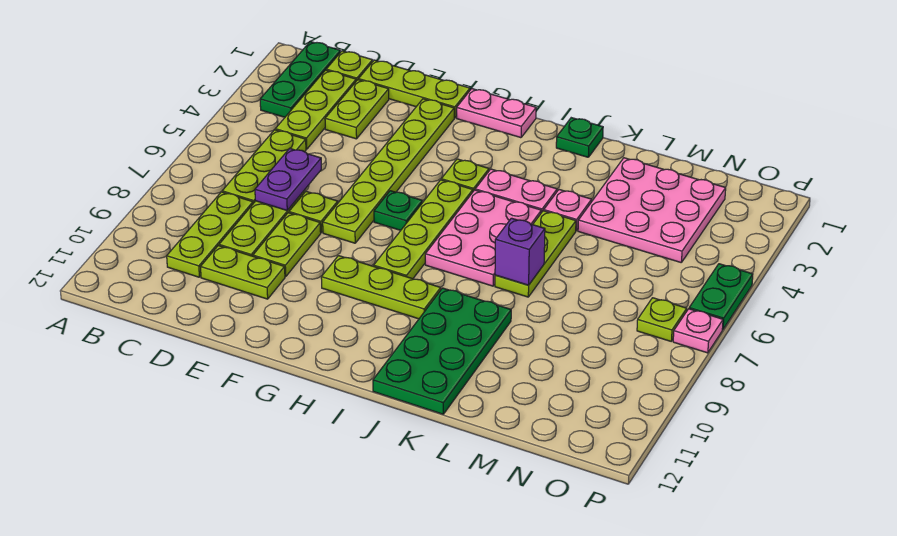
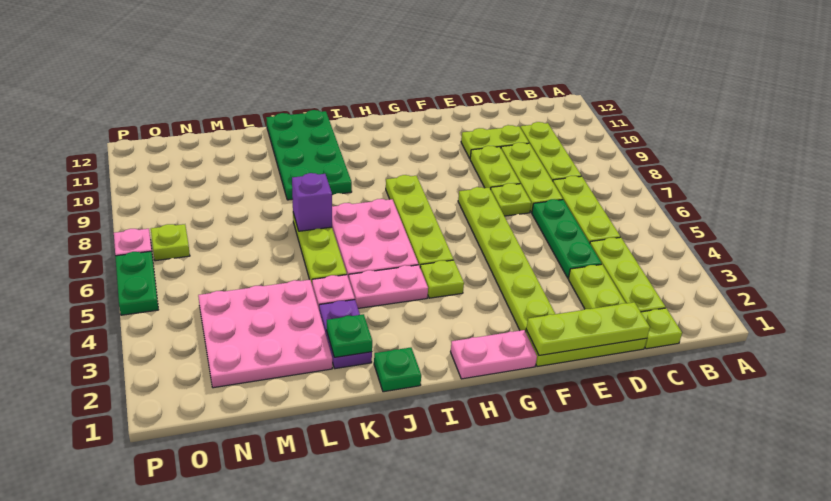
green 1x3 plate [260,42,340,117] -> green 1x3 plate moved to [532,199,602,278]
purple 1x2 plate [255,148,321,210] -> purple 1x2 plate moved to [319,300,372,369]
green 1x1 plate [374,191,422,230] -> green 1x1 plate moved to [327,314,372,357]
lime 1x3 plate [321,256,441,319] -> lime 1x3 plate moved to [526,302,650,356]

